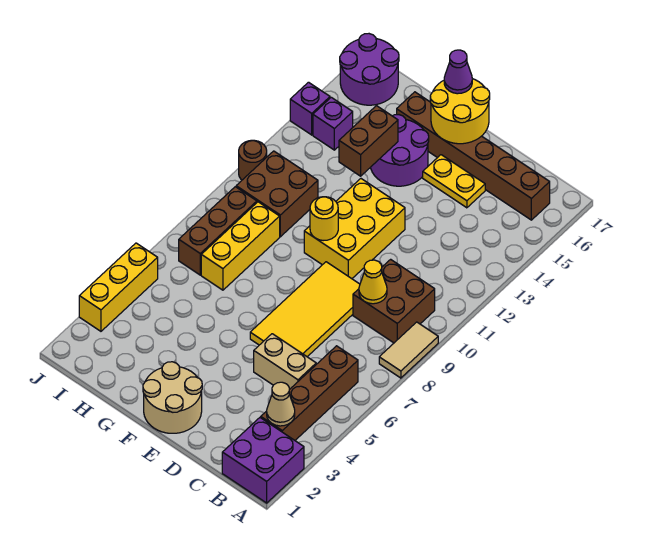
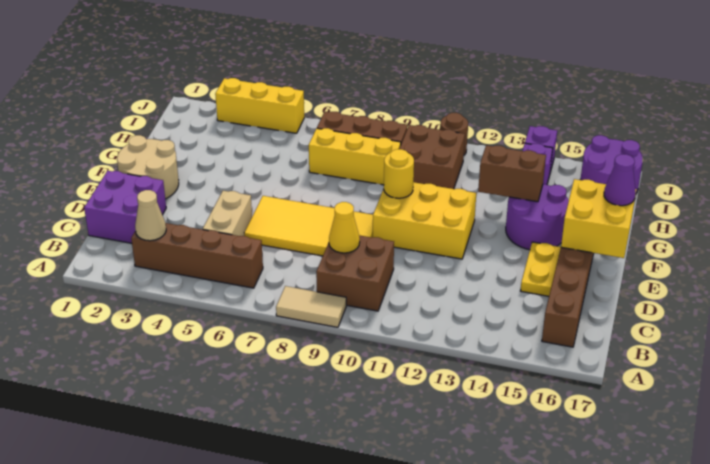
purple 2x2 brick [222,418,304,503] -> purple 2x2 brick moved to [84,171,166,243]
yellow 2x2 round brick [430,79,490,144] -> yellow 2x2 brick [561,179,636,258]

